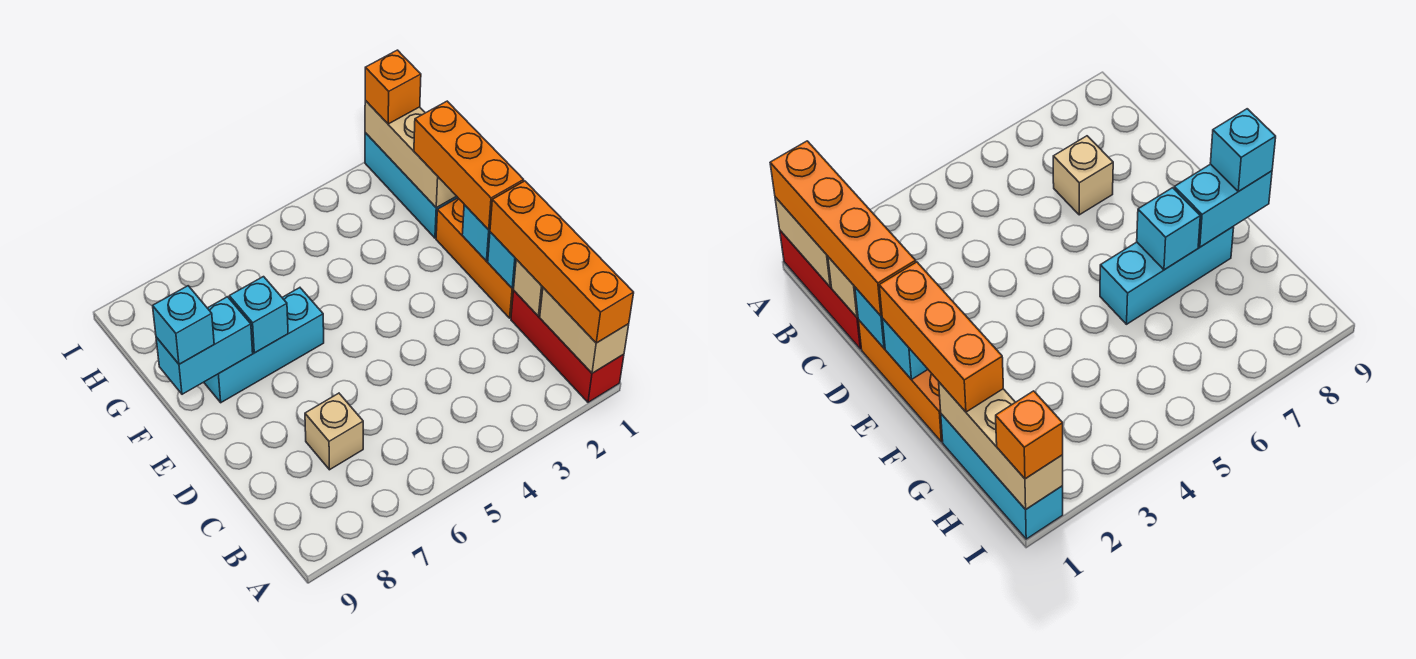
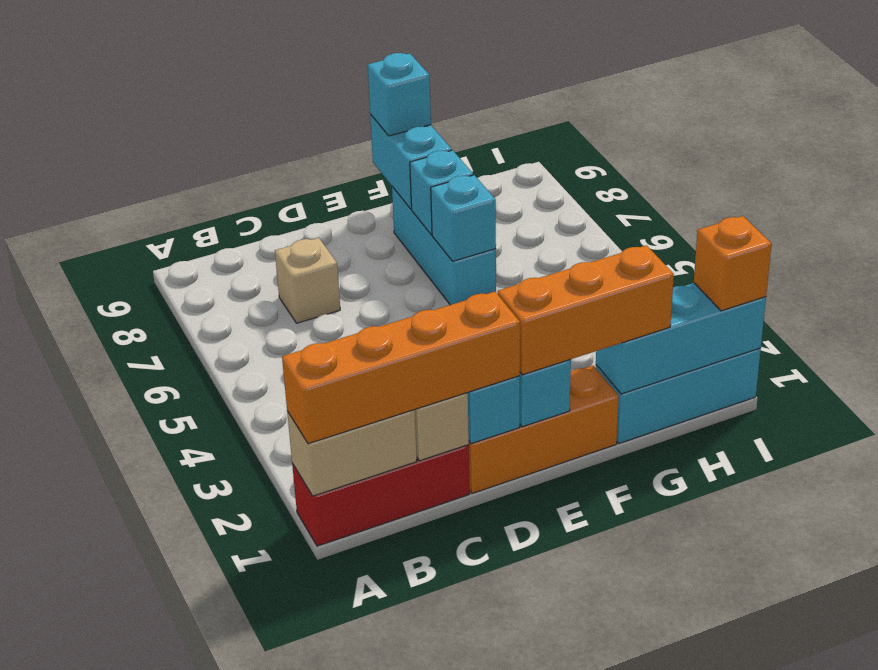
none -> cyan 1x1 brick [431,175,496,261]
tan 1x3 brick [365,101,456,208] -> cyan 1x3 brick [596,283,766,394]

